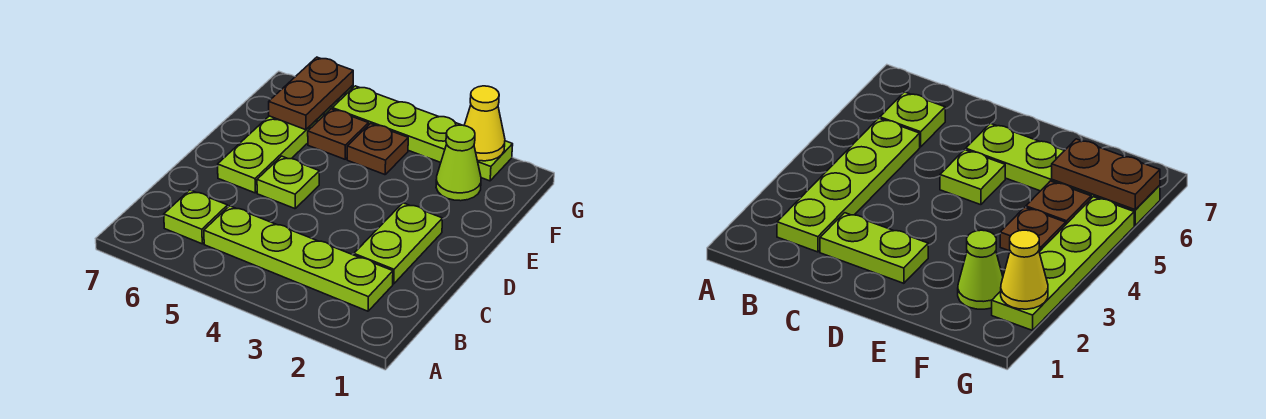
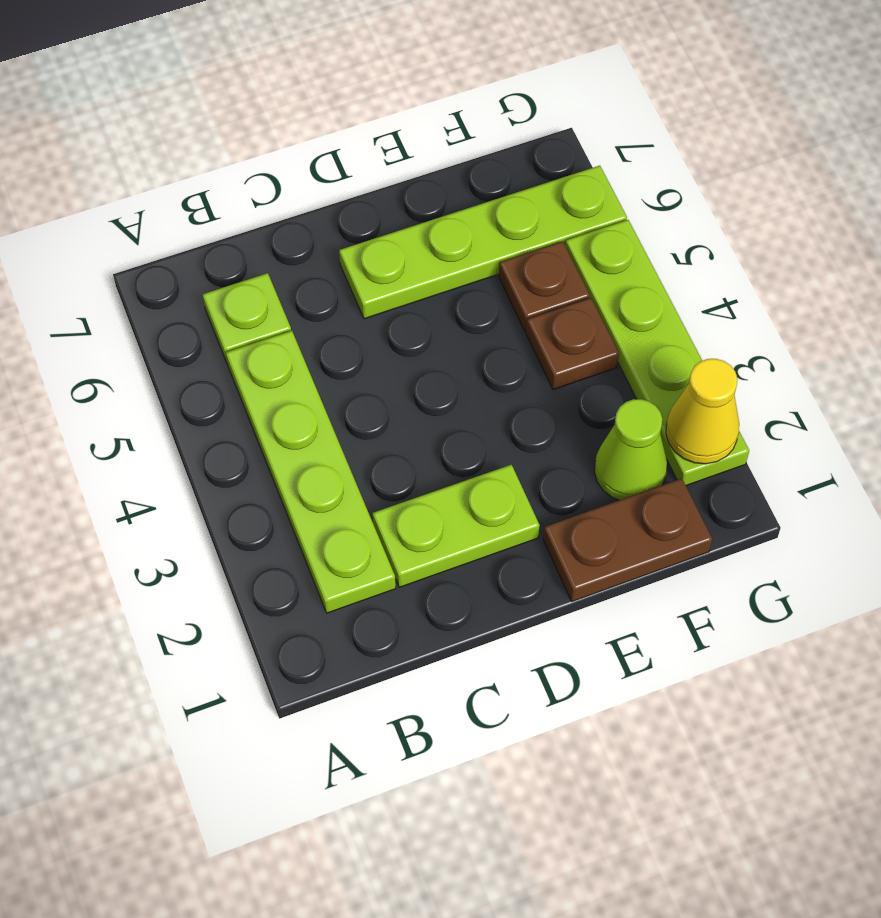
lime 1x1 plate [257,156,319,209] -> none
brown 1x2 plate [269,57,353,130] -> brown 1x2 plate moved to [543,478,712,601]

